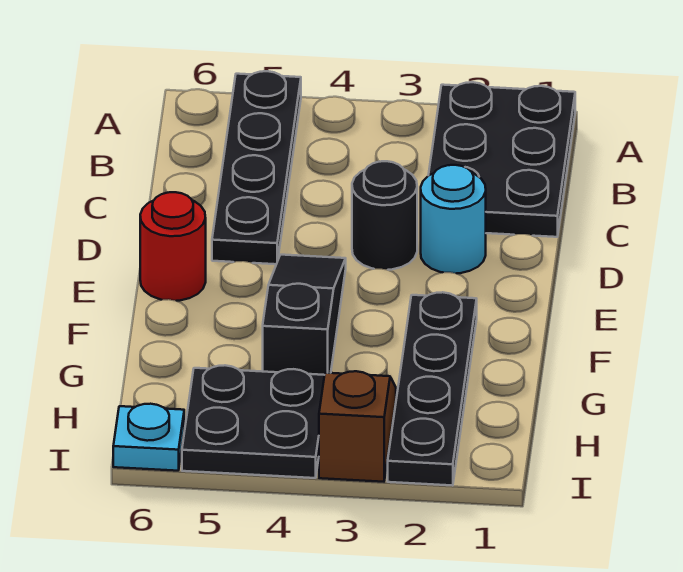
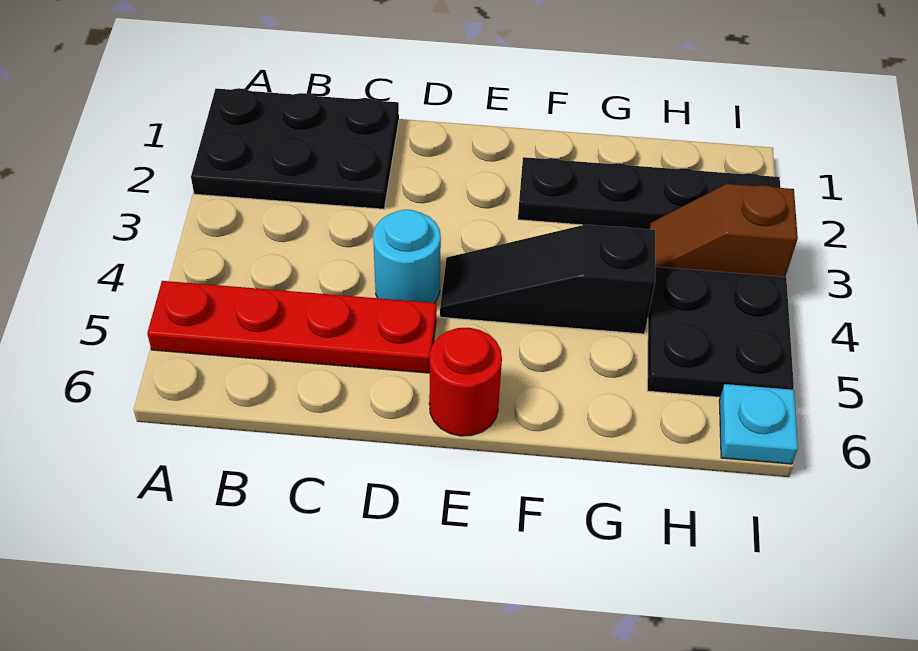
black 1x4 plate [212,71,301,264] -> red 1x4 plate [147,281,437,373]
cyan 1x1 round brick [421,165,486,273] -> cyan 1x1 round brick moved to [373,210,441,303]
black 1x1 round brick [352,161,417,270] -> none

